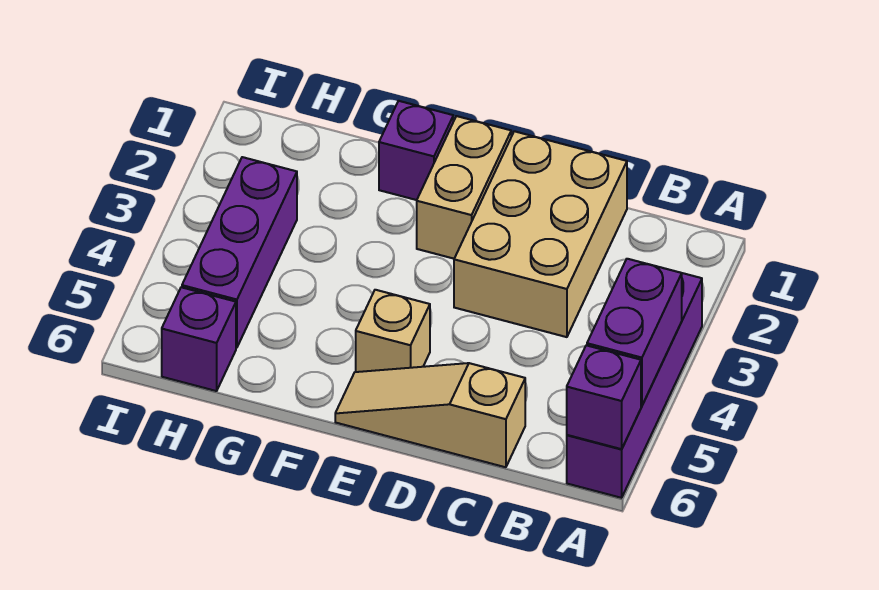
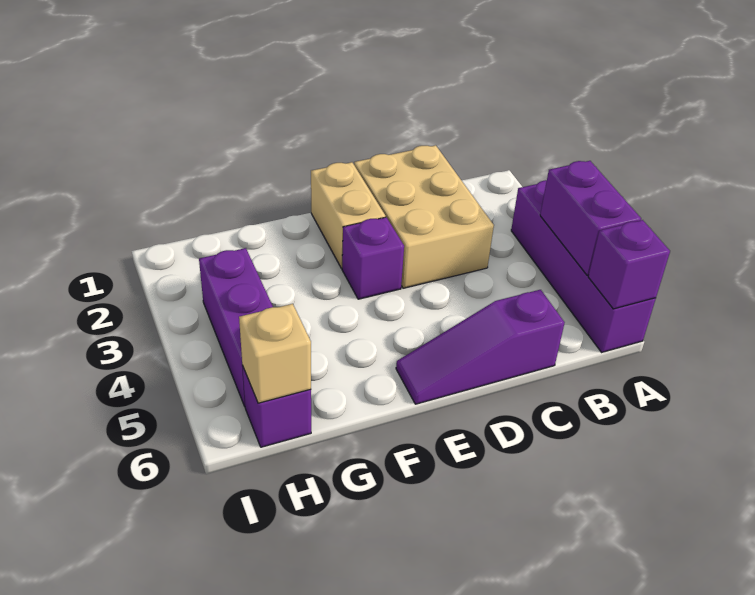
tan 1x3 slope [335,363,525,467] -> purple 1x3 slope [396,290,565,404]
tan 1x1 brick [356,290,430,372] -> tan 1x1 brick moved to [239,304,311,403]
purple 1x1 brick [379,101,453,200] -> purple 1x1 brick moved to [342,217,404,299]

